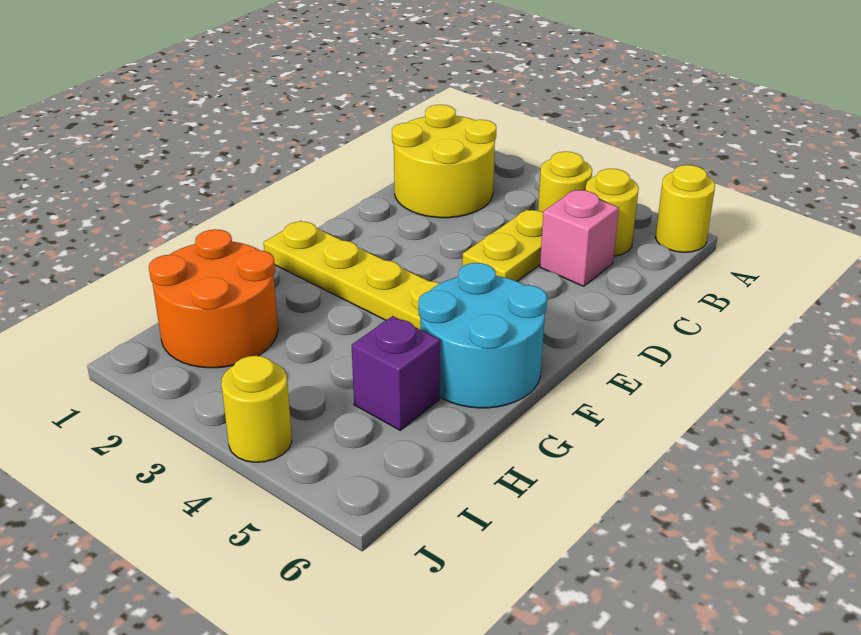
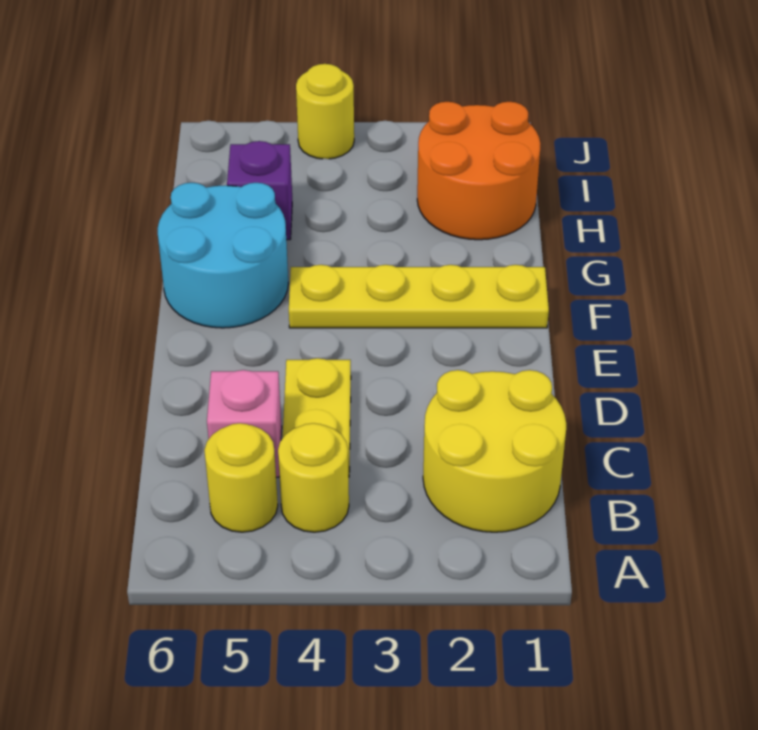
yellow 1x1 round brick [655,165,715,252] -> none

